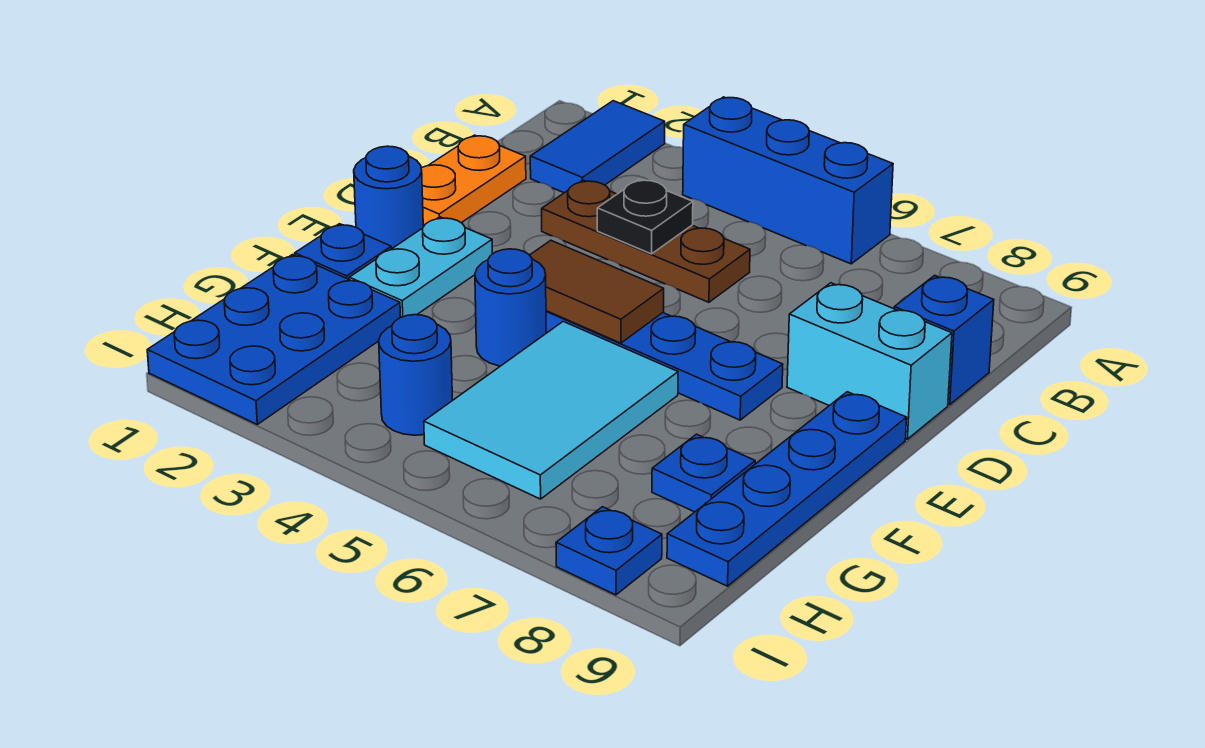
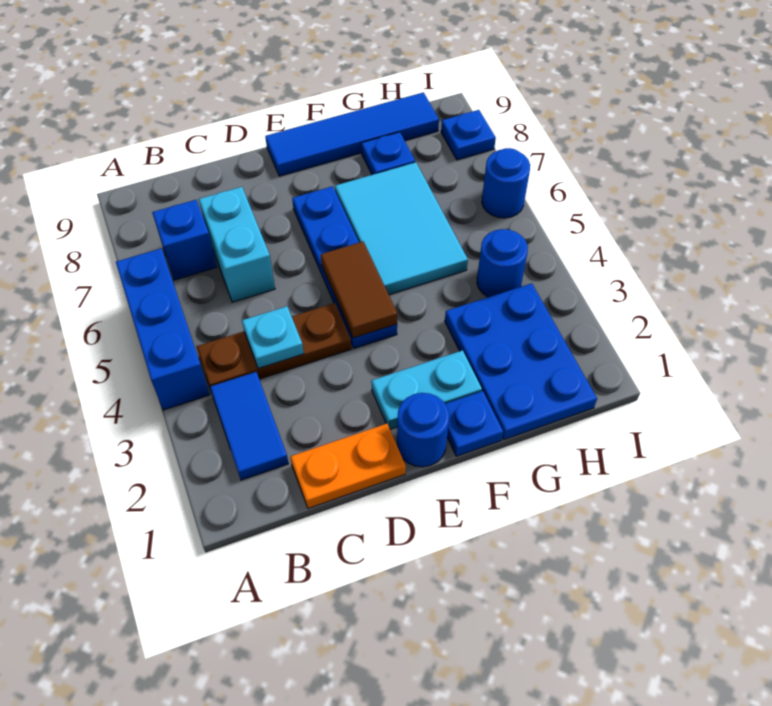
blue 1x2 tile [530,101,665,193] -> blue 1x2 tile turned to [210,372,289,480]
brown 1x3 plate [542,180,750,302] -> brown 1x3 plate turned to [196,303,351,386]
black 1x1 plate [597,179,693,254] -> cyan 1x1 plate [242,306,304,369]
blue 1x1 brick [894,275,994,405] -> blue 1x1 brick moved to [152,200,217,280]
cyan 1x2 brick [787,283,952,439] -> cyan 1x2 brick moved to [199,187,275,302]
blue 1x4 plate [667,392,907,586] -> blue 1x4 tile [265,92,439,176]
blue 1x1 round brick [475,249,546,366] -> blue 1x1 round brick moved to [482,148,530,218]
cyan 2x3 tile [424,322,678,499] -> cyan 2x3 tile turned to [335,162,468,295]
blue 2x3 plate [147,255,401,424] -> blue 2x3 plate turned to [445,283,597,440]

